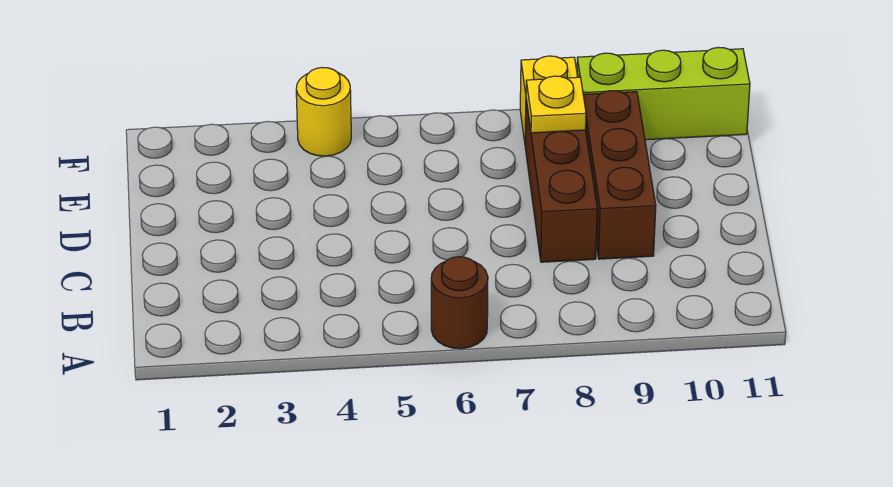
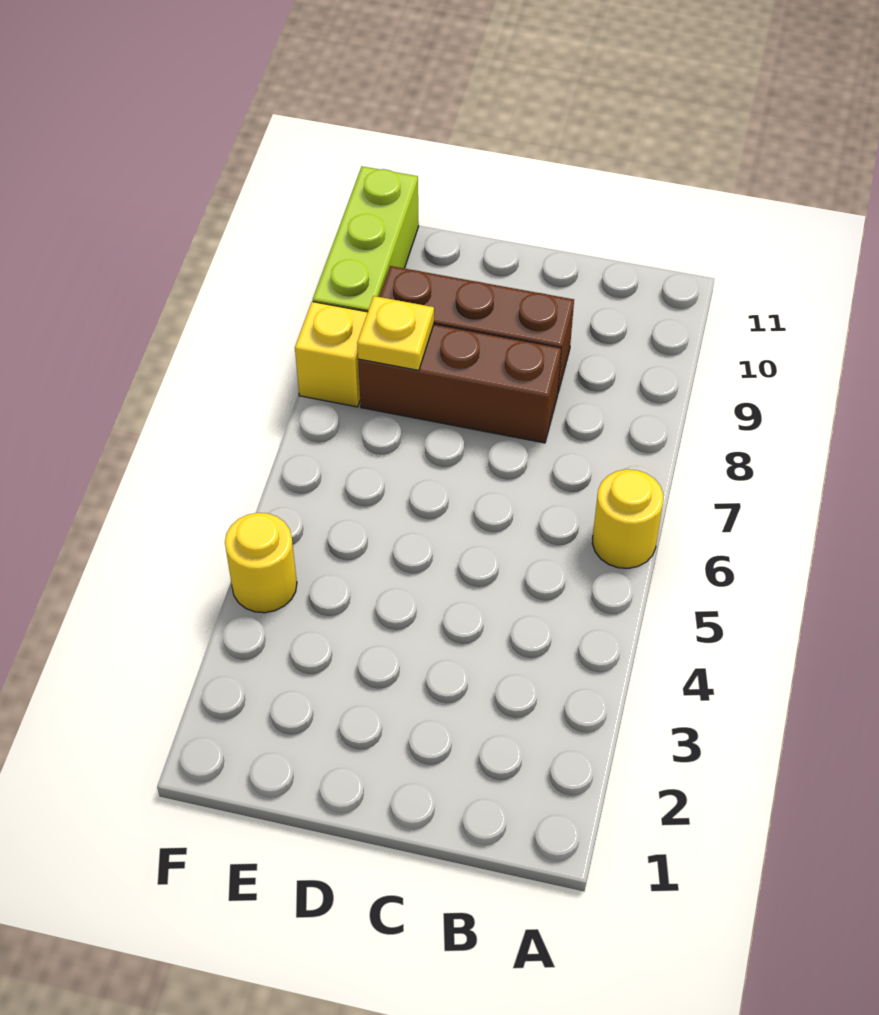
brown 1x1 round brick [431,257,488,349] -> yellow 1x1 round brick [592,469,663,568]

